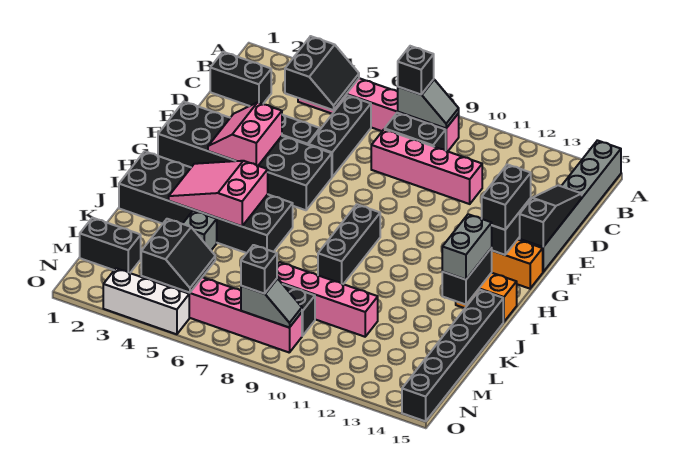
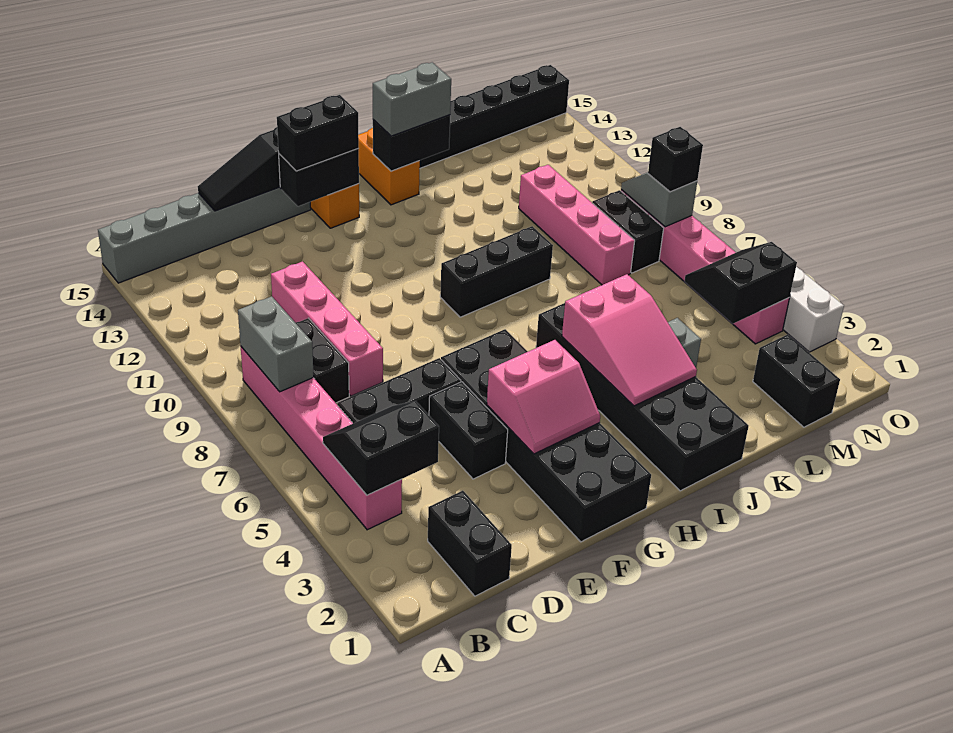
grey 1x2 slope [398,79,459,128] -> grey 1x2 brick [238,296,314,392]
black 1x1 brick [398,46,434,95] -> none

